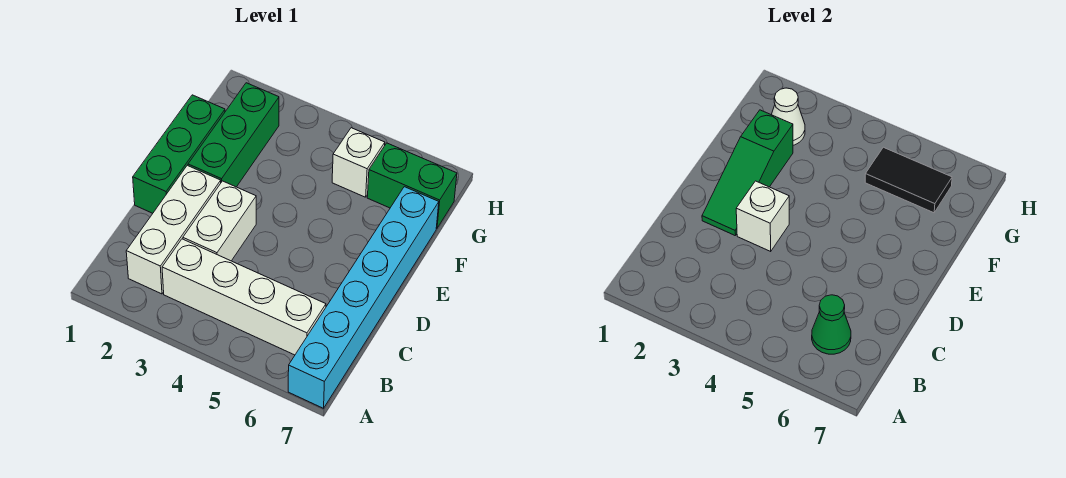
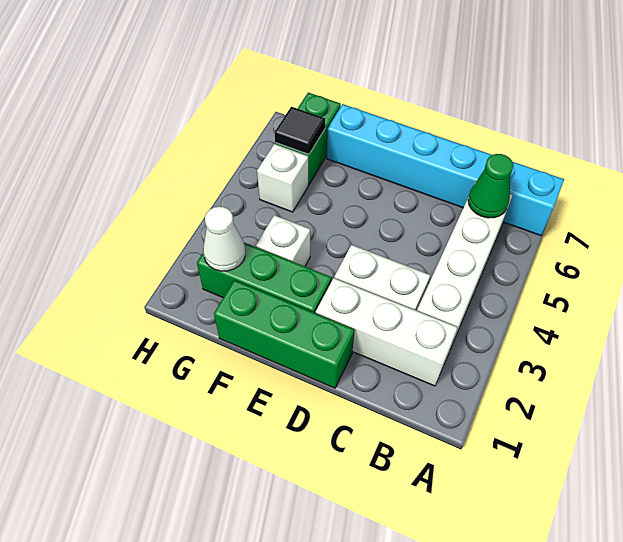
green 1x3 slope [702,110,793,236] -> none
white 1x1 brick [736,181,789,251] -> white 1x1 brick moved to [256,215,310,266]
black 1x2 tile [865,147,952,213] -> black 1x1 tile [275,107,325,154]

